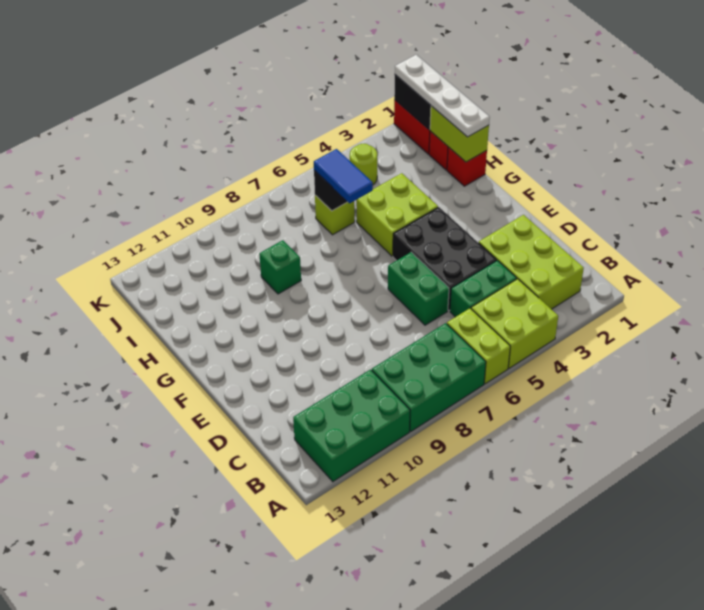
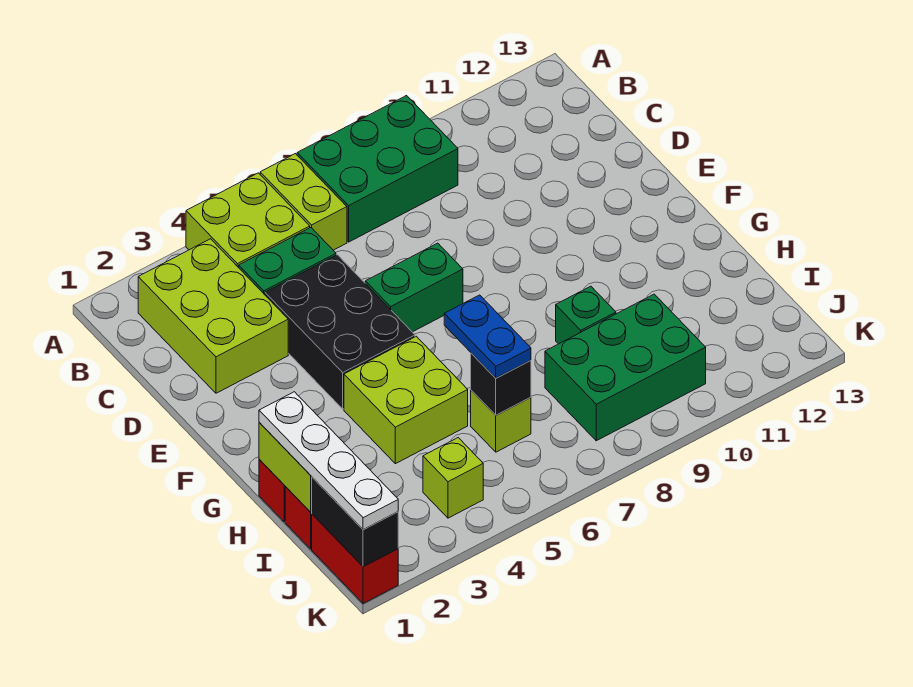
green 2x3 brick [293,370,410,482] -> green 2x3 brick moved to [545,294,706,441]
green 1x2 brick [388,252,449,325] -> green 1x2 brick turned to [365,243,463,332]
blue 1x2 tile [314,149,373,203] -> blue 1x2 plate [444,295,531,378]
lime 1x1 round brick [350,144,377,185] -> lime 1x1 brick [423,438,483,518]

